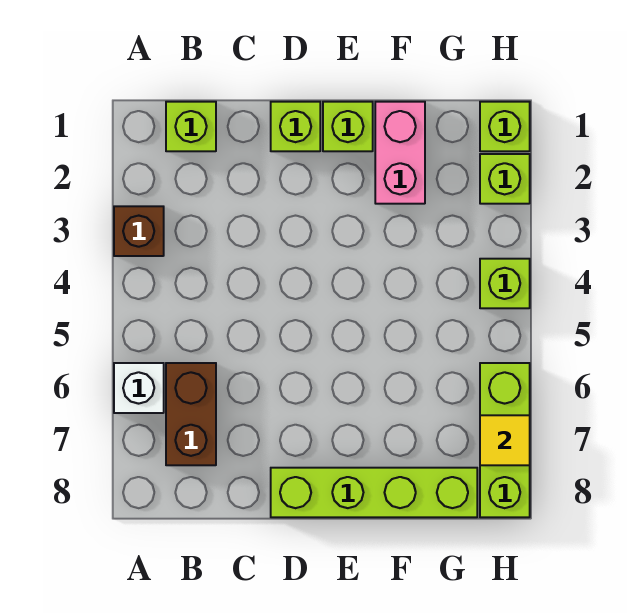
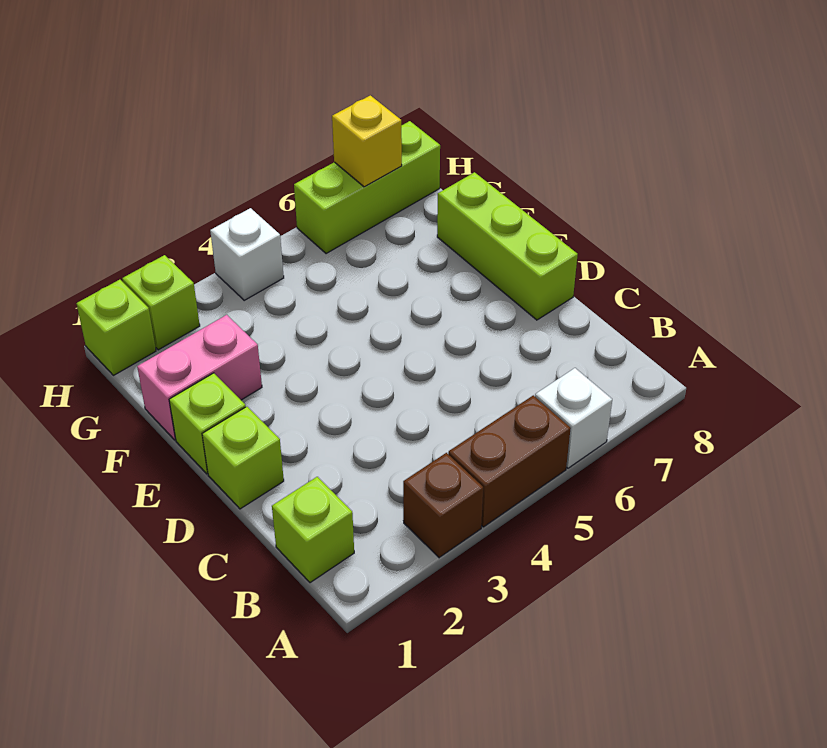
brown 1x2 brick [166,363,216,465] -> brown 1x2 brick moved to [448,395,571,527]
lime 1x4 brick [271,468,477,517] -> lime 1x3 brick [437,172,578,320]
lime 1x1 brick [480,259,530,308] -> white 1x1 brick [210,208,284,300]
yellow 1x1 tile [480,415,530,465] -> yellow 1x1 brick [332,95,402,187]

